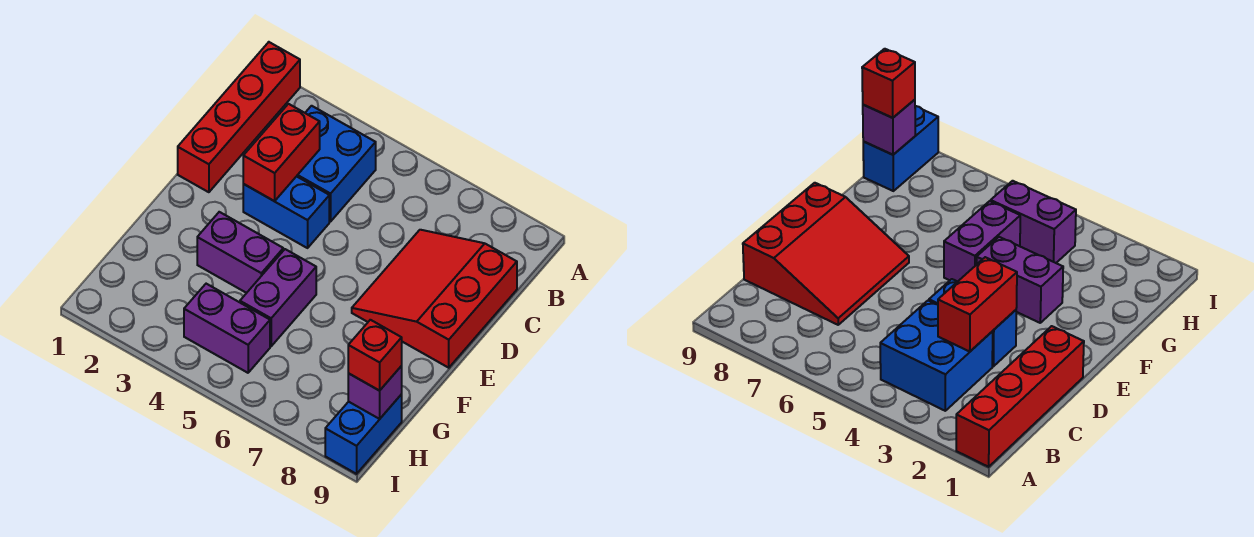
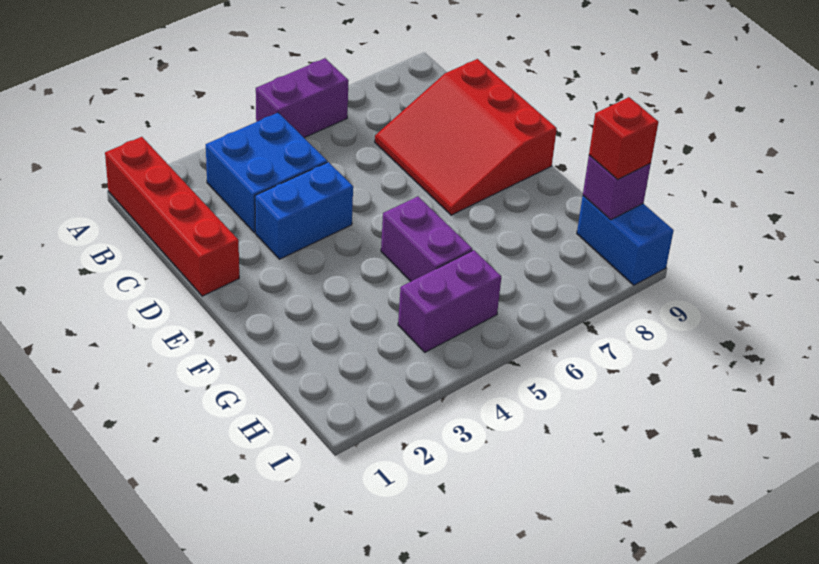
red 1x2 brick [243,104,320,201] -> none
purple 1x2 brick [197,212,283,293] -> purple 1x2 brick moved to [256,58,349,138]

